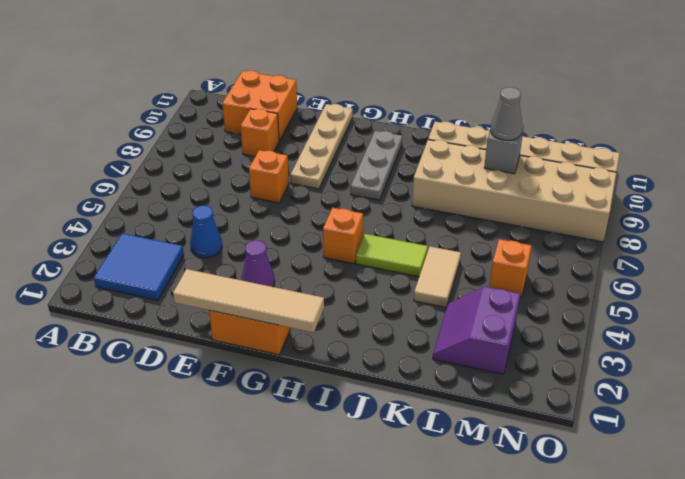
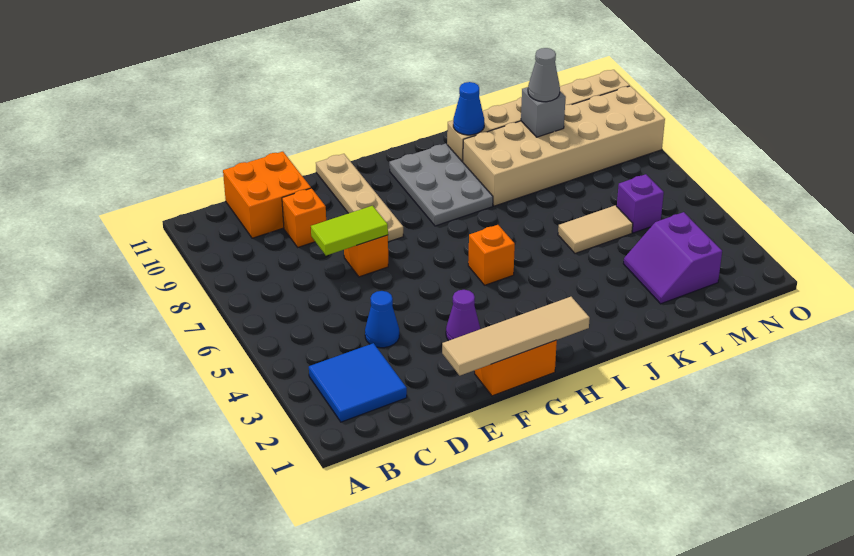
grey 1x3 plate [351,131,402,200] -> grey 2x3 plate [389,144,493,226]
lime 1x2 tile [356,234,428,277] -> lime 1x2 tile moved to [311,206,388,255]
none -> blue 1x1 cone [453,82,484,135]
tan 1x2 tile [414,246,461,307] -> tan 1x2 tile turned to [558,205,633,253]
orange 1x1 brick [490,239,531,297] -> purple 1x1 brick [617,174,664,233]

